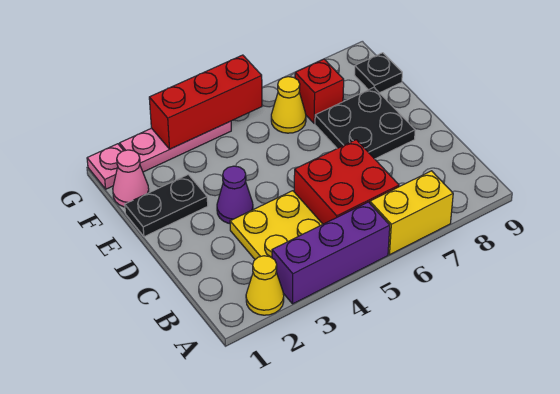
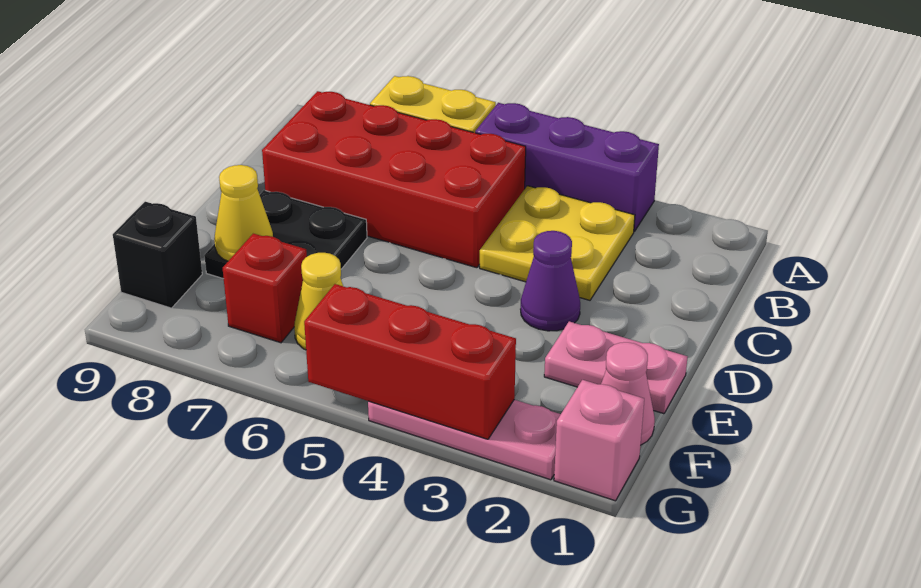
yellow 1x1 cone [246,256,284,315] -> yellow 1x1 cone moved to [214,165,273,261]
red 2x2 brick [294,140,399,224] -> red 2x4 brick [262,91,526,268]
black 1x2 plate [125,174,208,237] -> pink 1x2 plate [544,321,688,414]
black 1x1 plate [355,53,402,93] -> black 1x1 brick [113,202,202,308]
pink 1x1 plate [87,144,124,189] -> pink 1x1 brick [554,380,644,501]

